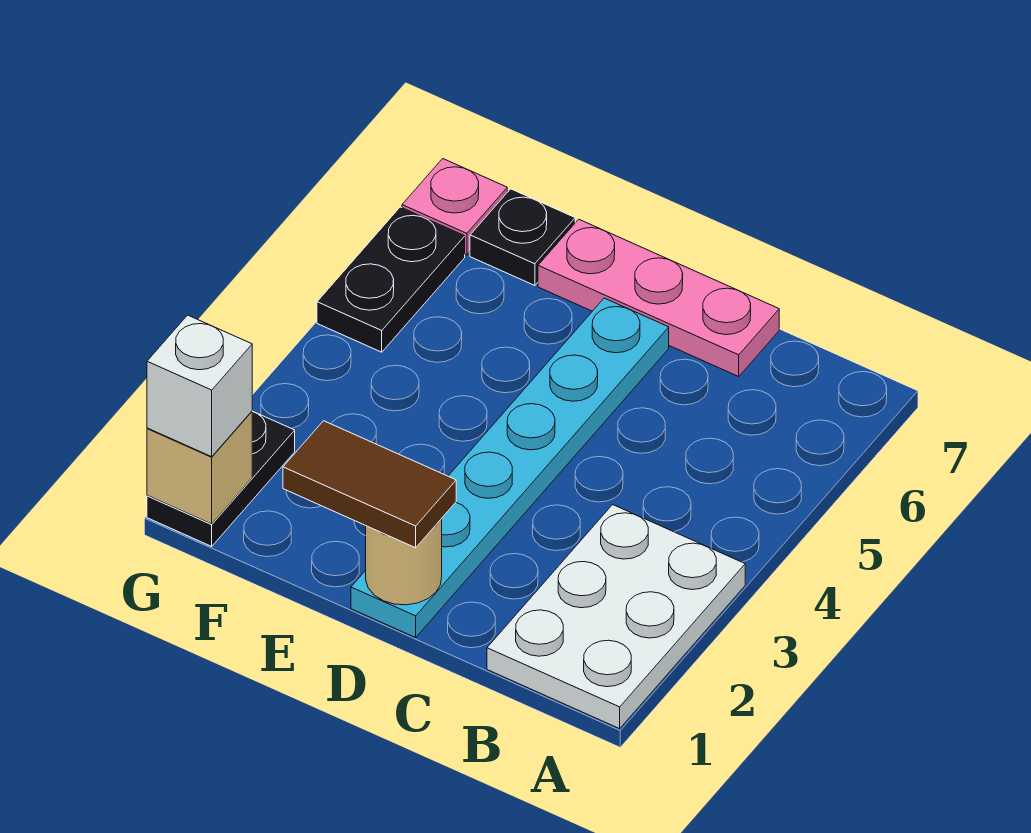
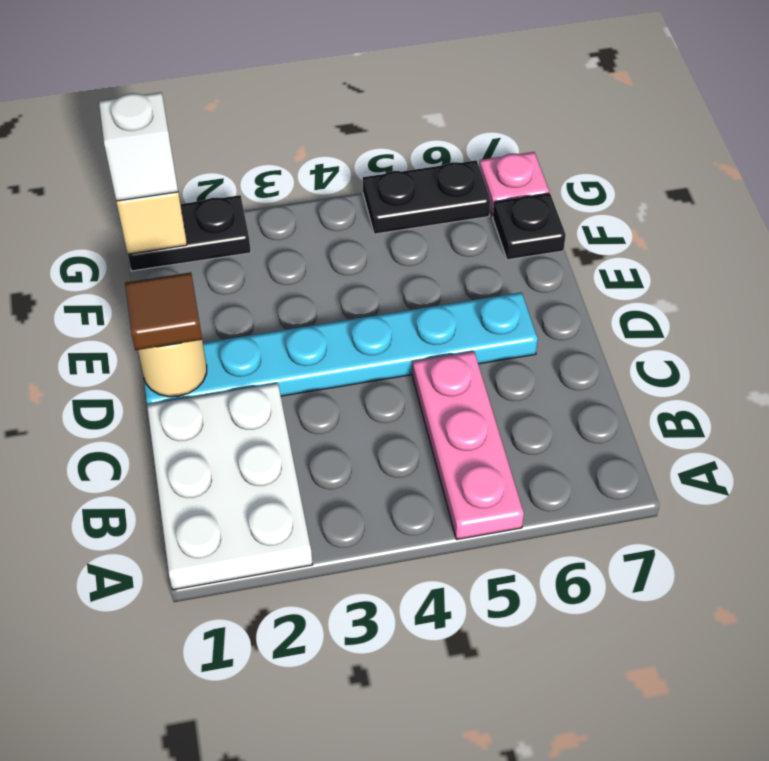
white 2x3 plate [487,505,745,729] -> white 2x3 plate turned to [147,383,313,590]
pink 1x3 plate [538,219,779,376] -> pink 1x3 plate moved to [413,351,524,539]
brown 1x2 tile [283,421,456,548] -> brown 1x1 tile [125,273,202,350]

